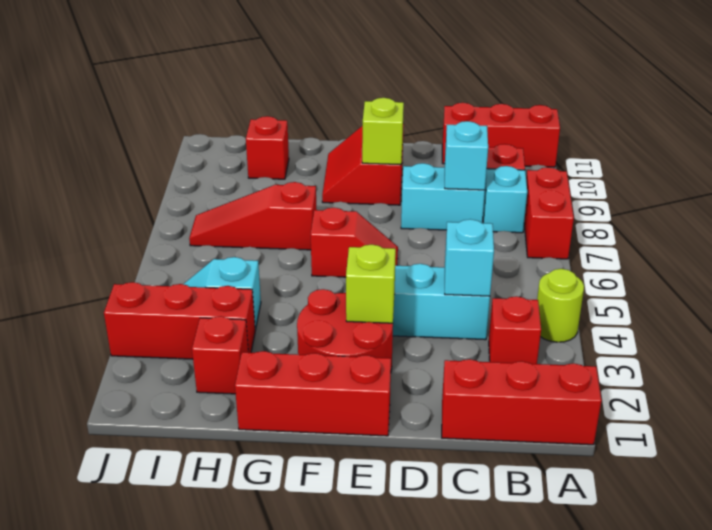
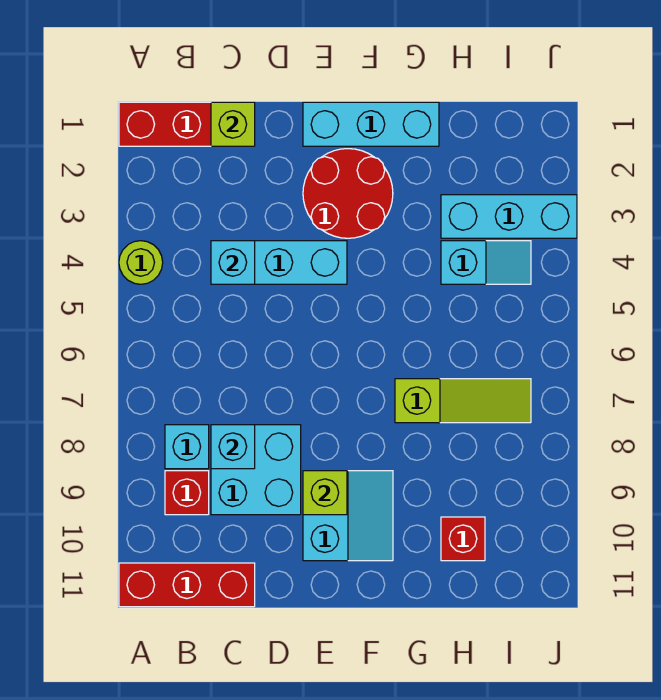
red 1x2 brick [524,167,574,259] -> none
red 1x1 brick [489,296,541,364] -> none
cyan 1x2 brick [401,163,485,230] -> cyan 2x2 brick [211,425,301,515]
red 1x3 brick [235,351,391,436] -> cyan 1x3 brick [303,102,439,146]
lime 1x1 brick [346,245,396,323] -> lime 1x1 brick moved to [211,102,255,146]
red 1x2 slope [311,208,398,277] -> none
red 2x2 slope [322,124,404,205] -> cyan 2x2 slope [303,471,393,561]
red 1x3 slope [189,182,317,250] -> lime 1x3 slope [395,379,531,423]
red 1x1 brick [192,316,248,394] -> none
red 1x3 brick [104,282,255,359] -> cyan 1x3 brick [441,195,577,238]

